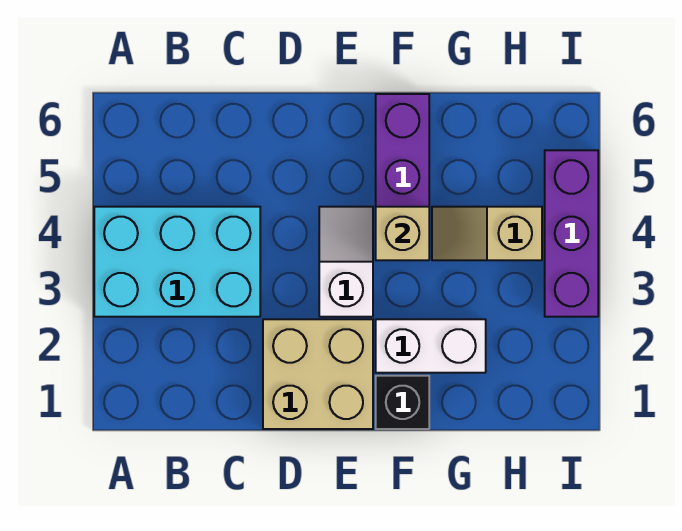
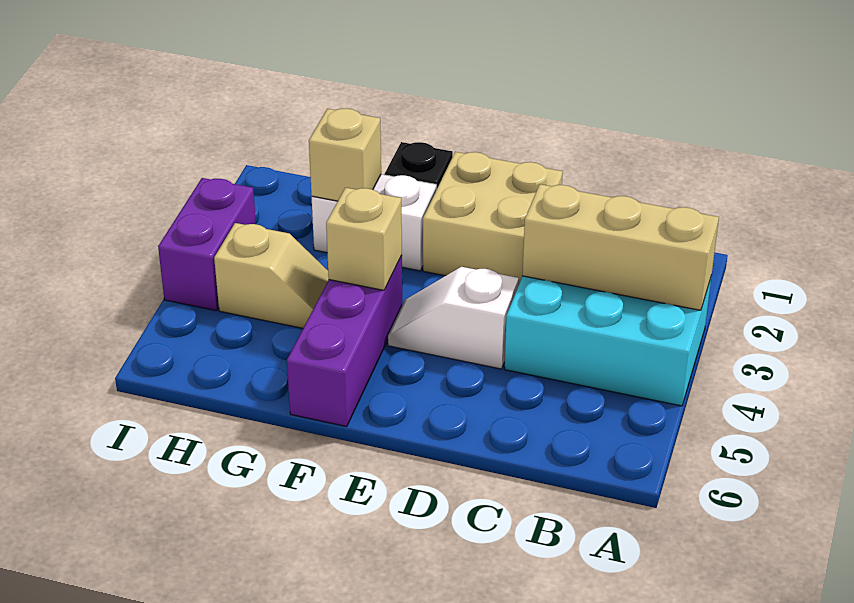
none -> tan 1x3 brick [522,184,719,310]
white 1x2 slope [319,207,373,317] -> white 1x2 slope turned to [388,267,519,369]
none -> tan 1x1 brick [309,108,381,201]
purple 1x3 brick [545,150,598,317] -> purple 1x2 brick [158,178,256,311]

